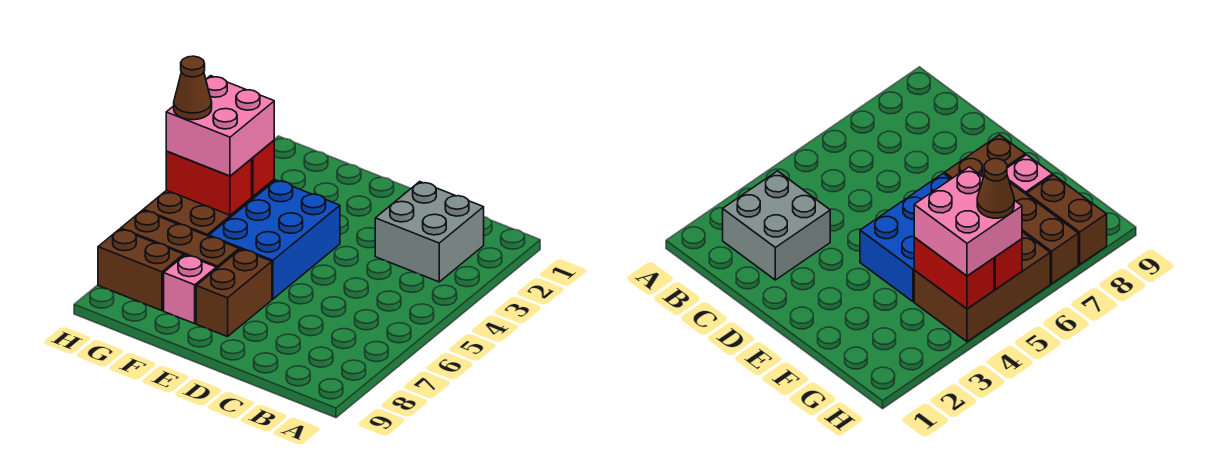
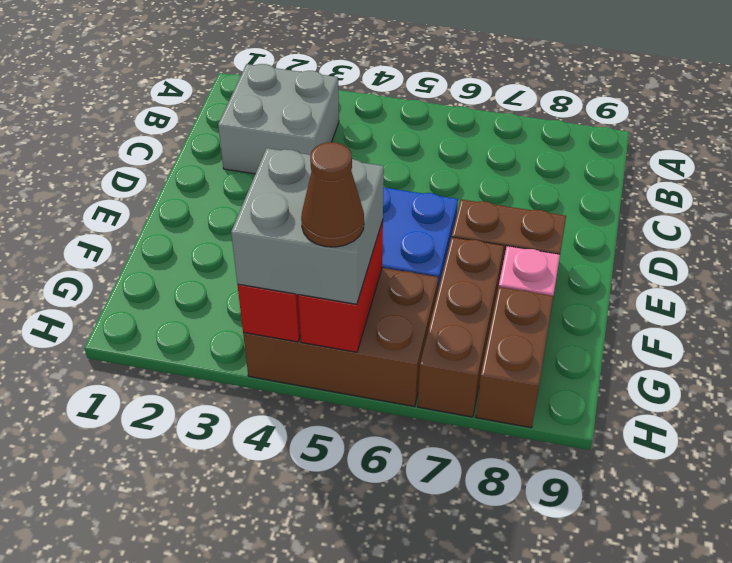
pink 2x2 brick [166,76,274,176] -> grey 2x2 brick [231,148,384,304]

